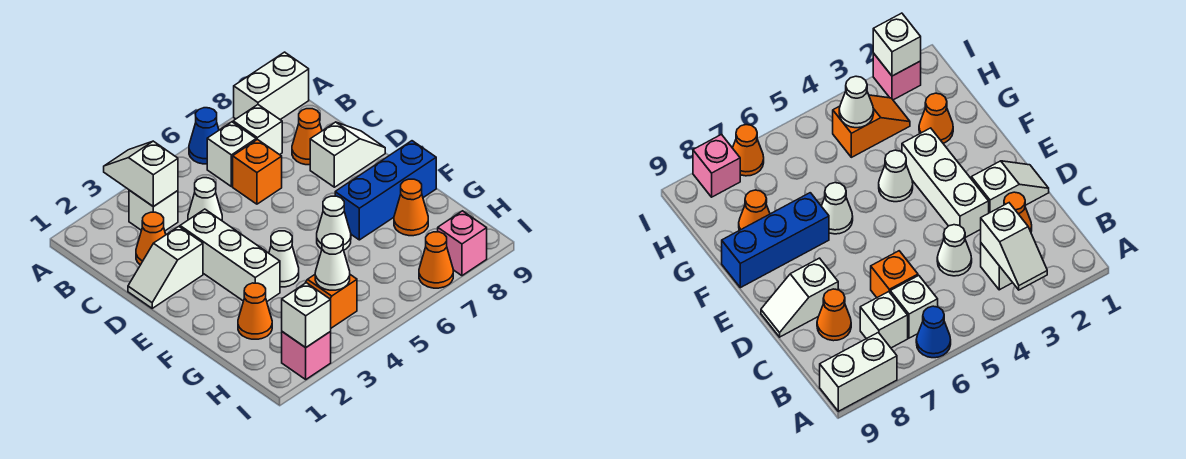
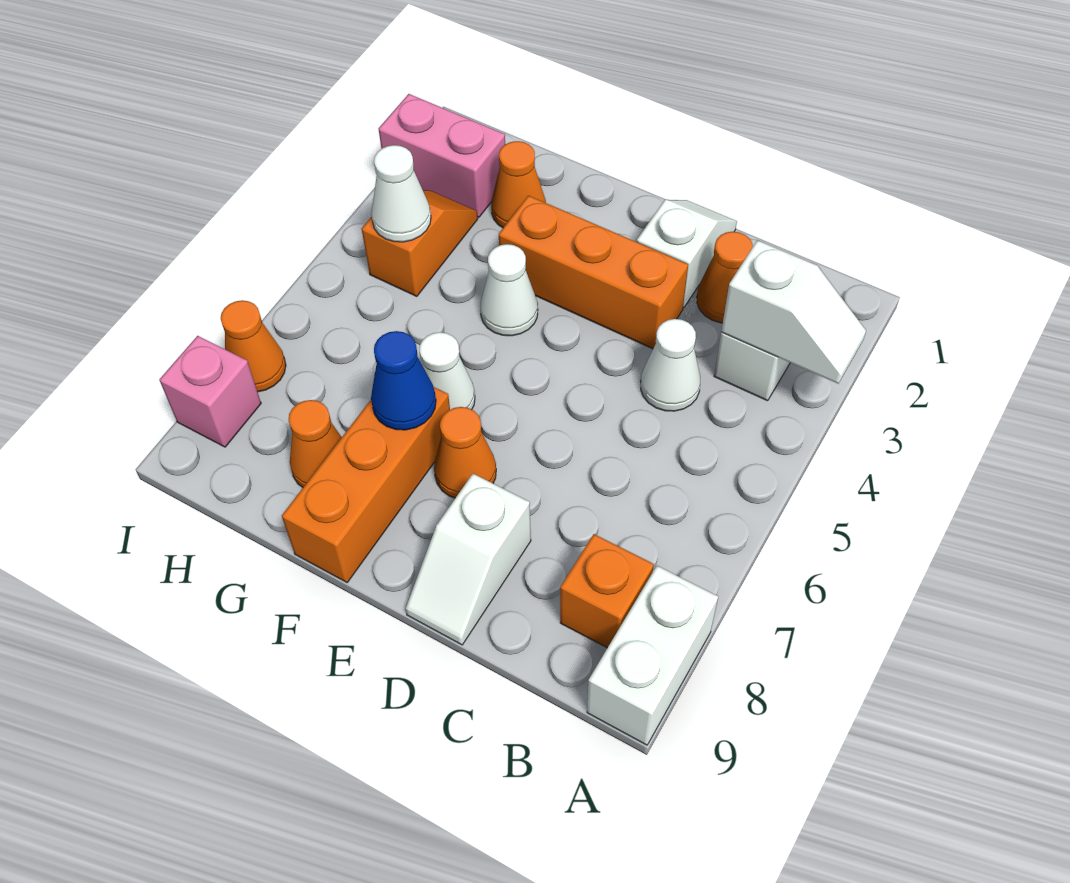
blue 1x1 cone [189,108,219,164] -> blue 1x1 cone moved to [371,331,436,430]
white 1x1 brick [207,122,256,187] -> none
white 1x1 brick [233,105,282,155] -> none
orange 1x1 brick [233,139,282,204] -> orange 1x1 brick moved to [560,534,654,648]
orange 1x1 cone [292,109,322,165] -> orange 1x1 cone moved to [434,407,496,498]
white 1x3 brick [180,209,280,301] -> orange 1x3 brick [499,196,688,349]
blue 1x3 brick [335,141,436,240] -> orange 1x3 brick [282,387,450,582]
pink 1x1 brick [282,332,331,379] -> pink 1x2 brick [379,94,505,217]
white 1x1 brick [282,283,331,348] -> none

